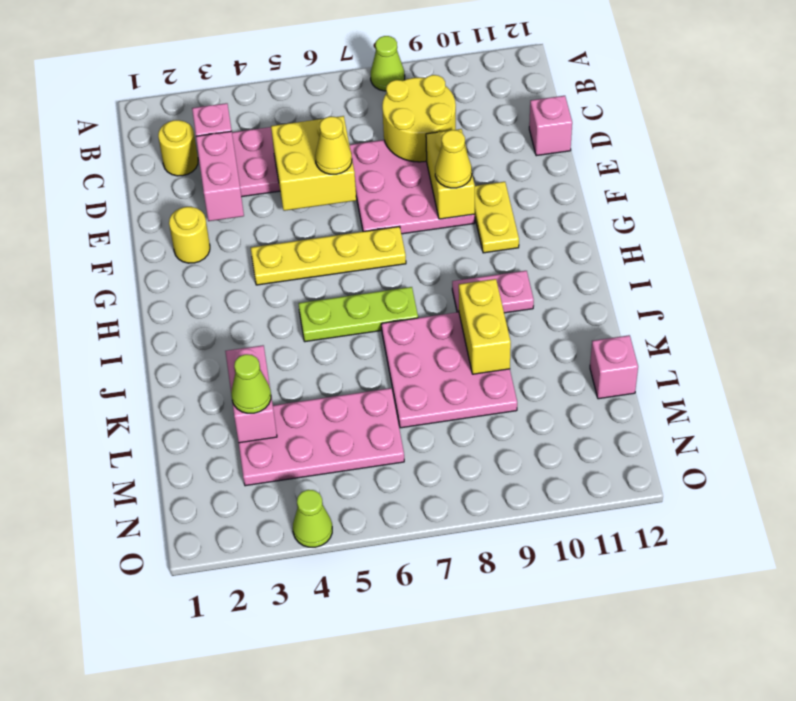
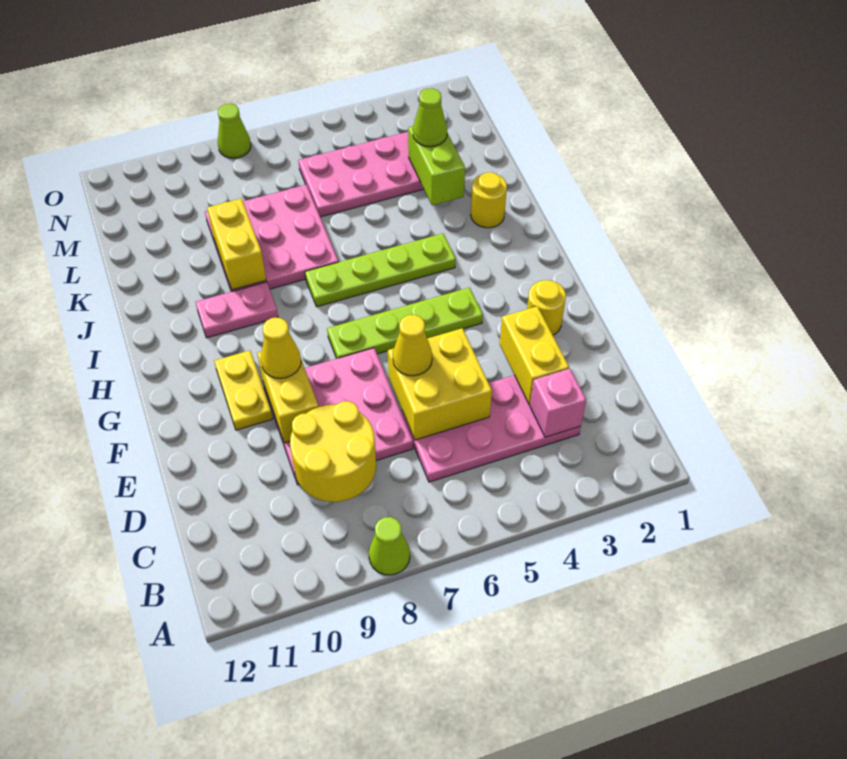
yellow 1x1 round brick [158,120,198,176] -> yellow 1x1 round brick moved to [471,172,507,228]
pink 1x2 brick [196,131,244,221] -> yellow 1x2 brick [500,306,569,405]
pink 1x1 brick [529,96,572,156] -> none
yellow 1x4 plate [251,226,406,285] -> lime 1x4 plate [327,288,483,359]
lime 1x3 plate [298,287,418,342] -> lime 1x4 plate [305,234,456,307]
pink 1x2 brick [225,345,277,443] -> lime 1x2 brick [408,126,465,205]
pink 1x1 brick [590,335,638,399] -> none
lime 1x1 cone [293,490,332,547] -> lime 1x1 cone moved to [218,104,251,158]

